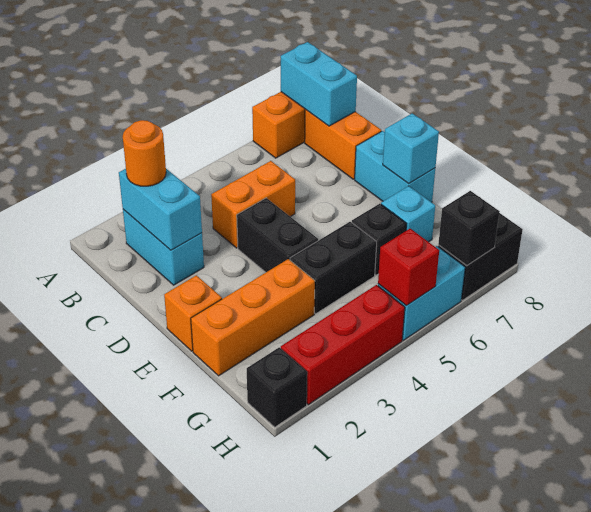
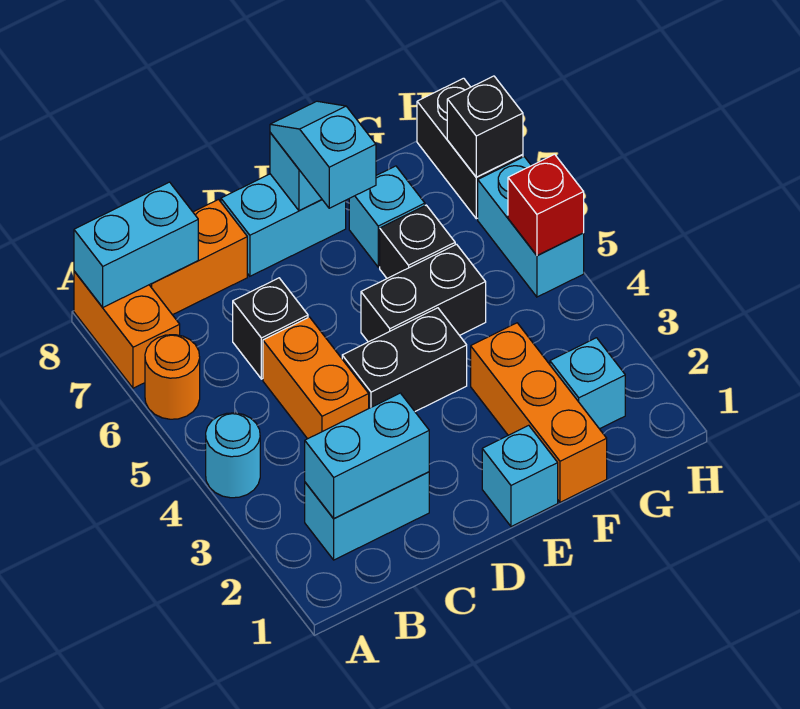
none -> cyan 1x1 round brick [206,413,260,498]
orange 1x1 round brick [123,120,166,186] -> orange 1x1 round brick moved to [145,335,200,419]
orange 1x1 brick [164,275,222,351] -> cyan 1x1 brick [482,425,558,527]
none -> cyan 1x2 slope [270,101,376,208]
black 1x2 brick [290,222,377,314] -> black 1x2 brick turned to [361,244,486,342]
none -> cyan 1x1 brick [550,338,625,429]
black 1x1 brick [247,347,307,427] -> black 1x1 brick moved to [233,278,308,379]
red 1x3 brick [281,285,405,405] -> none

